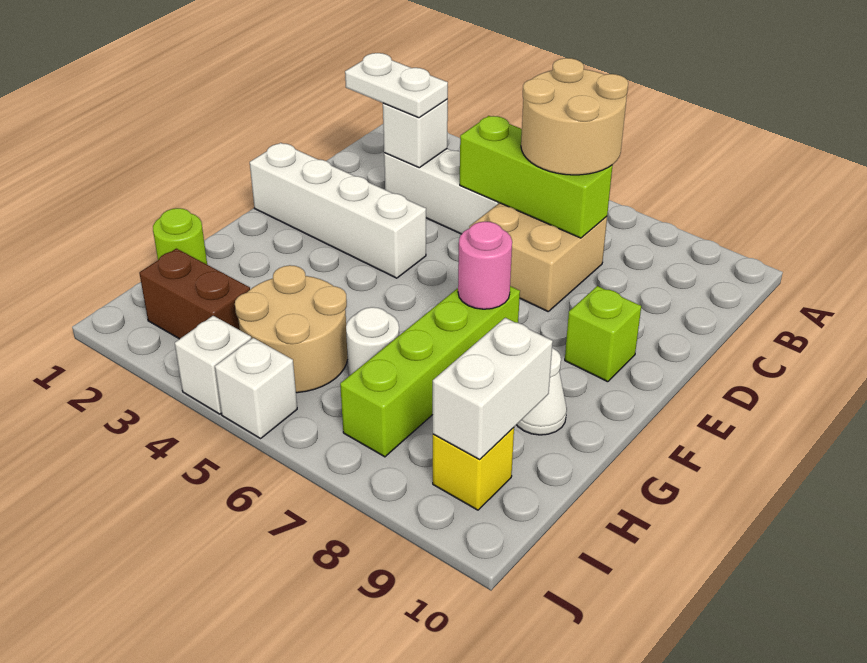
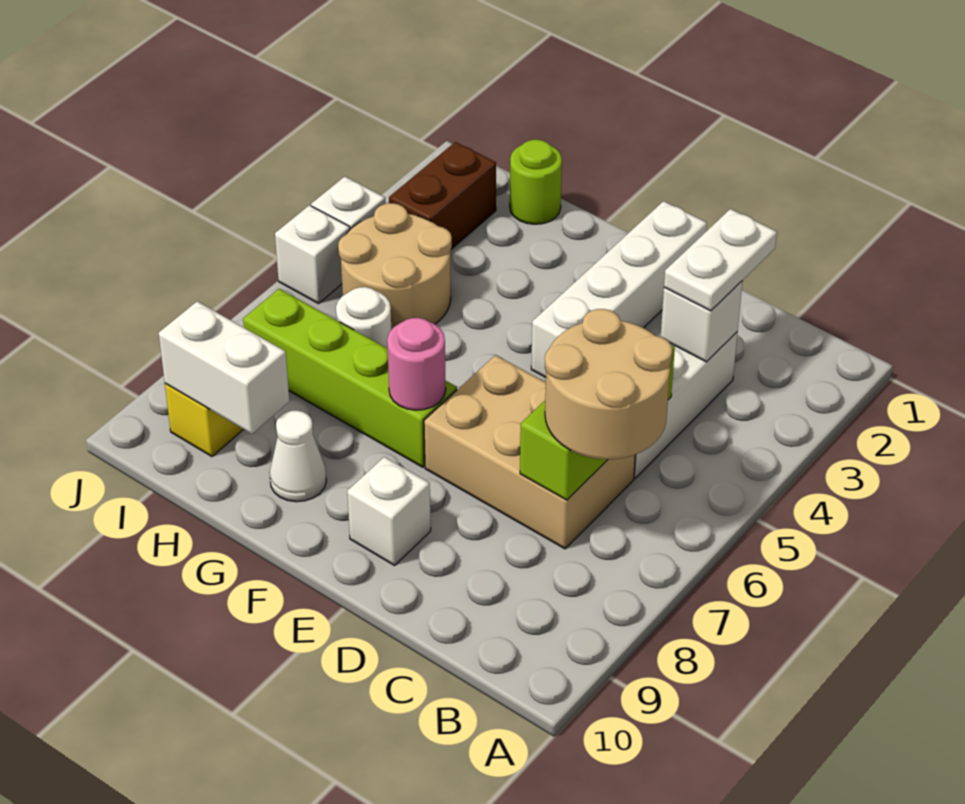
tan 2x2 brick [469,203,607,311] -> tan 2x3 brick [424,355,635,549]
lime 1x1 brick [565,286,641,382] -> white 1x1 brick [347,457,431,565]

